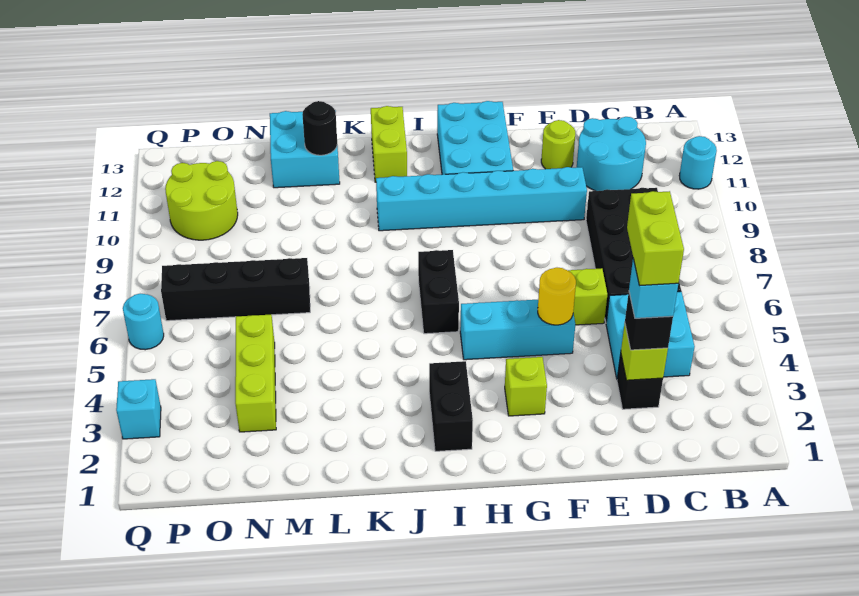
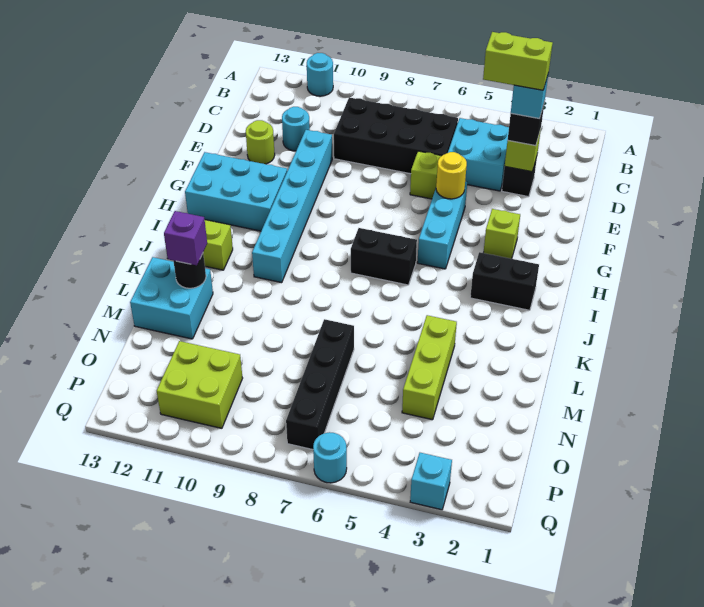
cyan 2x2 round brick [577,117,646,191] -> cyan 1x1 round brick [282,107,310,151]
none -> purple 1x1 brick [164,211,207,265]
lime 1x3 brick [235,315,276,432] -> lime 1x3 brick turned to [402,315,457,420]
lime 2x2 round brick [165,161,238,240] -> lime 2x2 brick [157,341,243,428]

